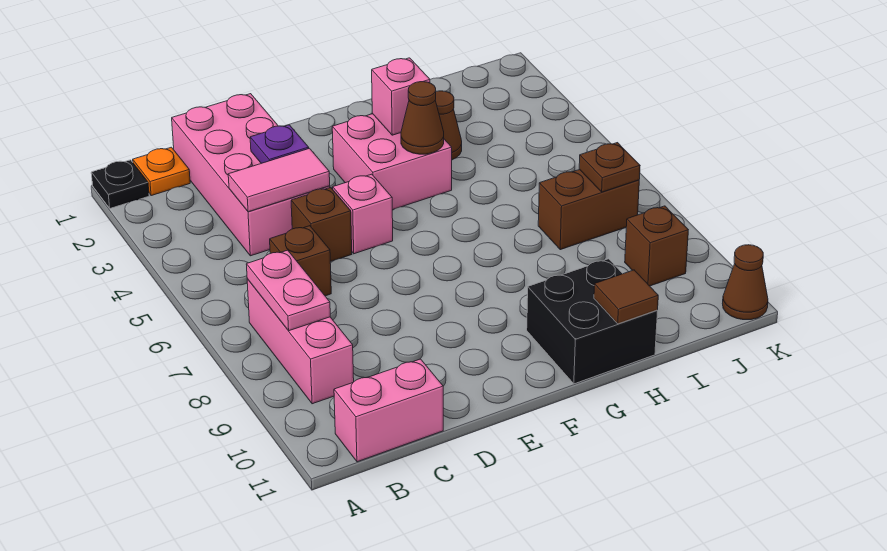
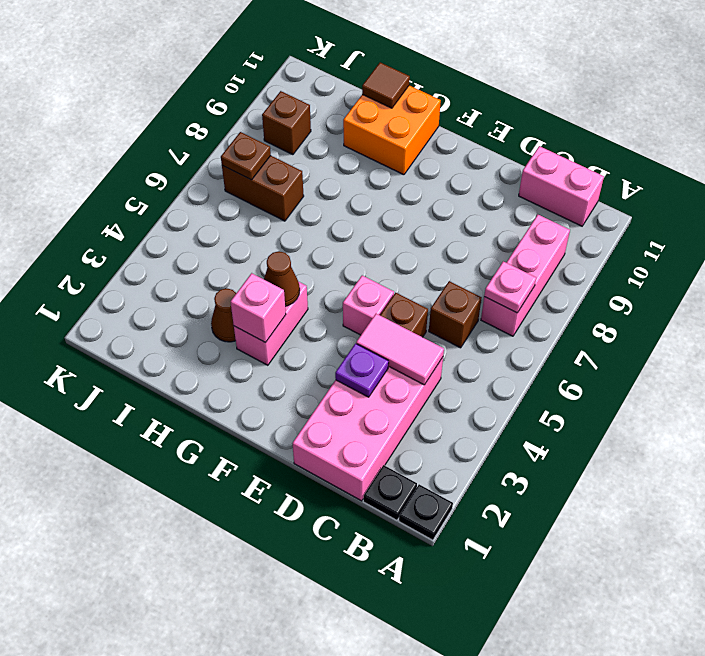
orange 1x1 plate [133,147,190,196] -> black 1x1 plate [363,465,417,520]
pink 1x2 plate [246,250,330,331] -> pink 1x1 plate [484,261,536,313]
pink 2x2 brick [332,114,452,210] -> pink 1x2 brick [234,282,308,365]
black 2x2 brick [527,259,658,384] -> orange 2x2 brick [343,85,441,175]
brown 1x1 cone [722,245,768,320] -> none

